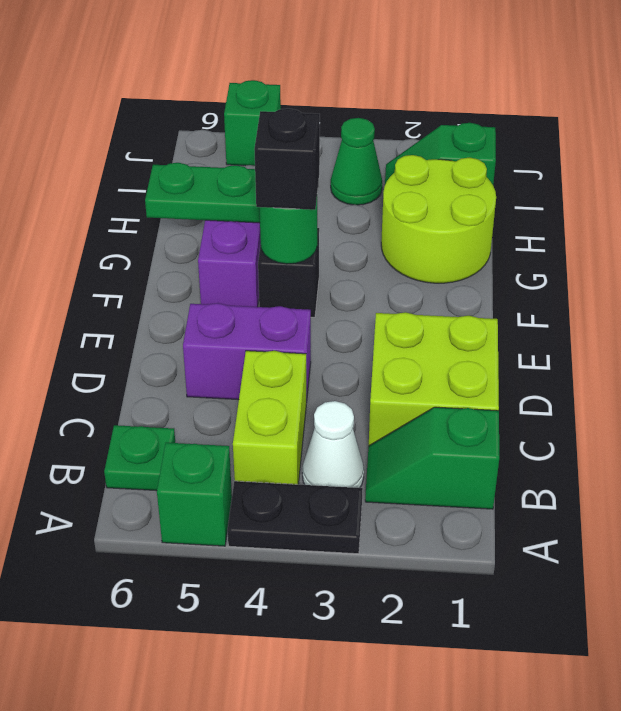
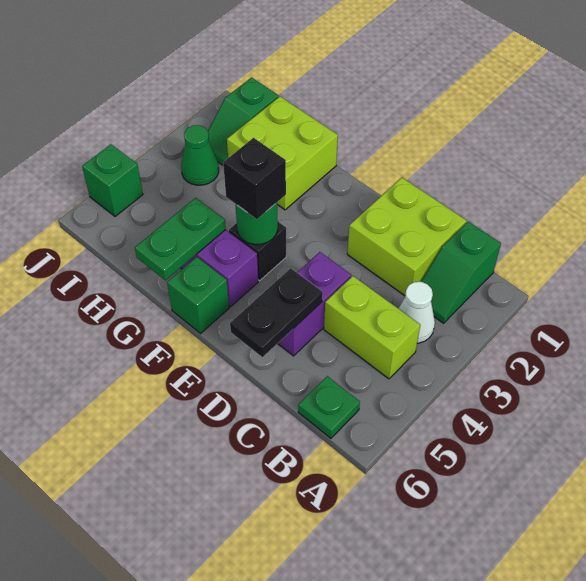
black 1x2 plate [228,481,363,554] -> black 1x2 plate moved to [230,268,323,357]
green 1x1 brick [157,443,232,546] -> green 1x1 brick moved to [167,257,229,333]
lime 2x2 round brick [381,155,496,283] -> lime 2x2 brick [227,97,338,210]

